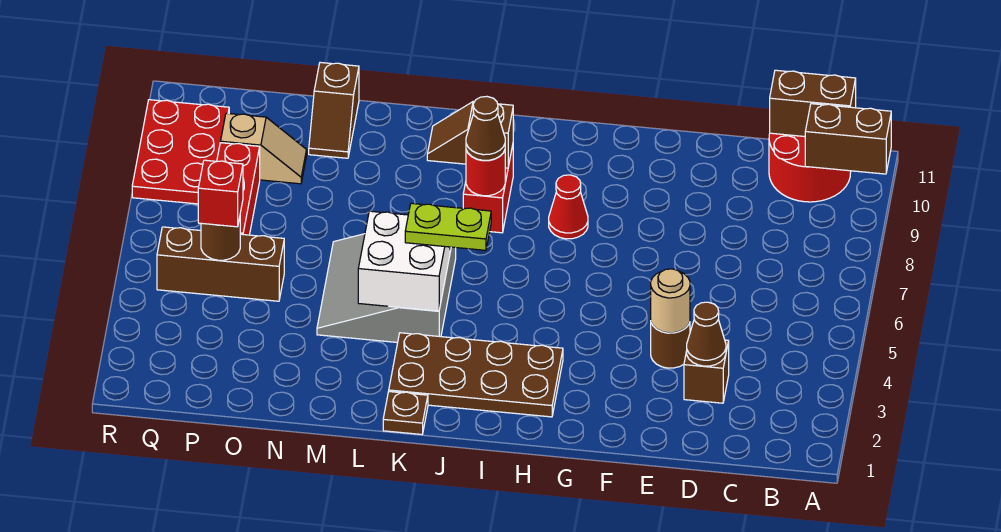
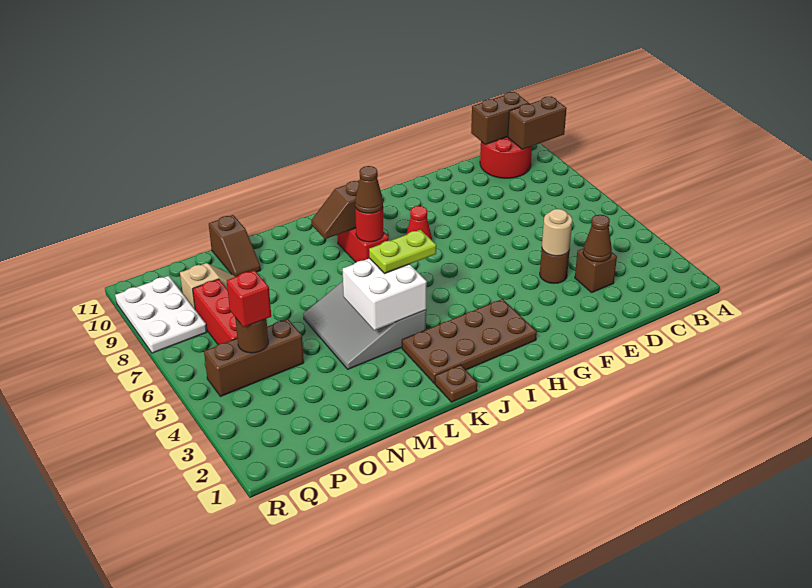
red 2x3 plate [132,100,229,204] -> white 2x3 plate [115,276,207,353]

